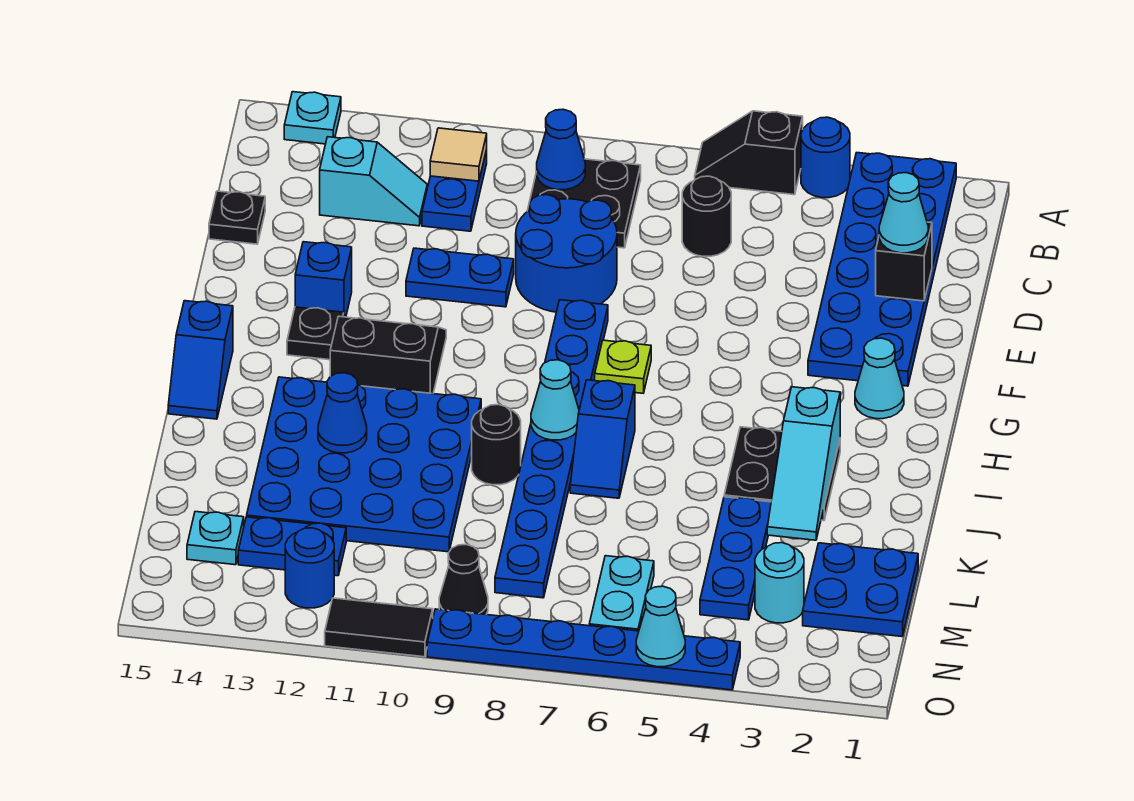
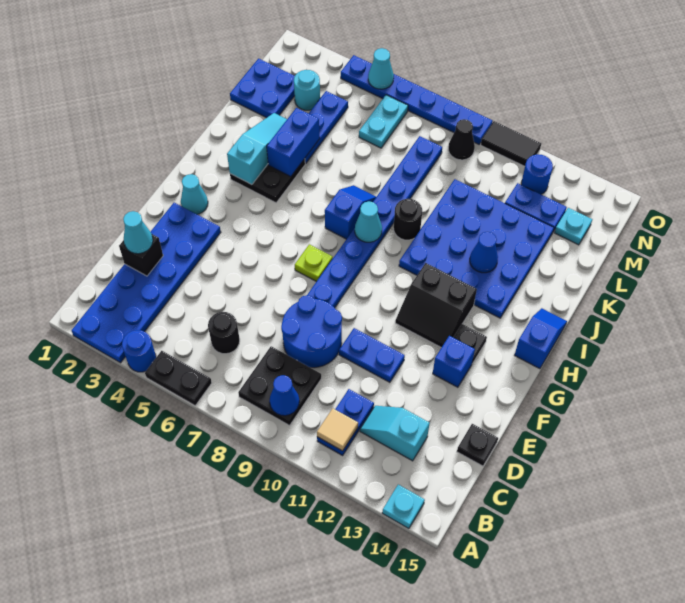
black 1x2 slope [695,111,803,195] -> black 1x2 plate [145,351,212,406]
none -> blue 1x2 brick [267,108,320,176]

